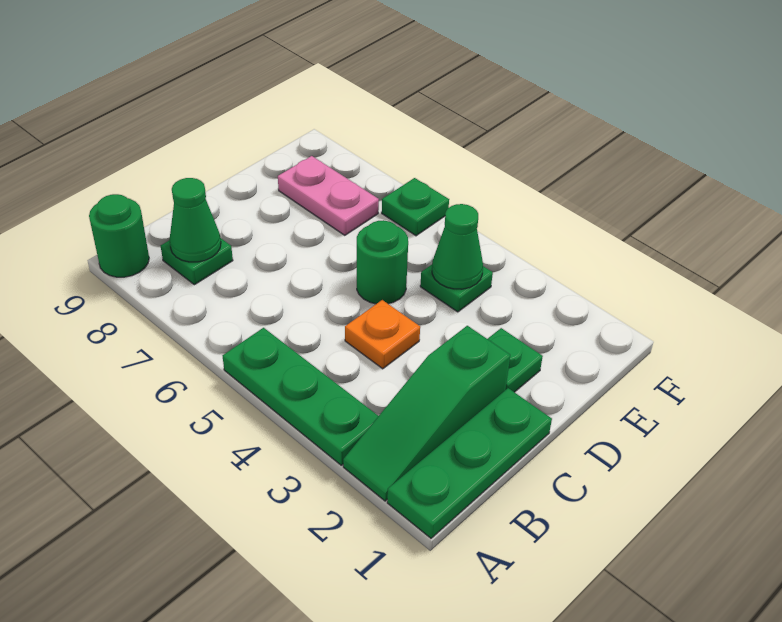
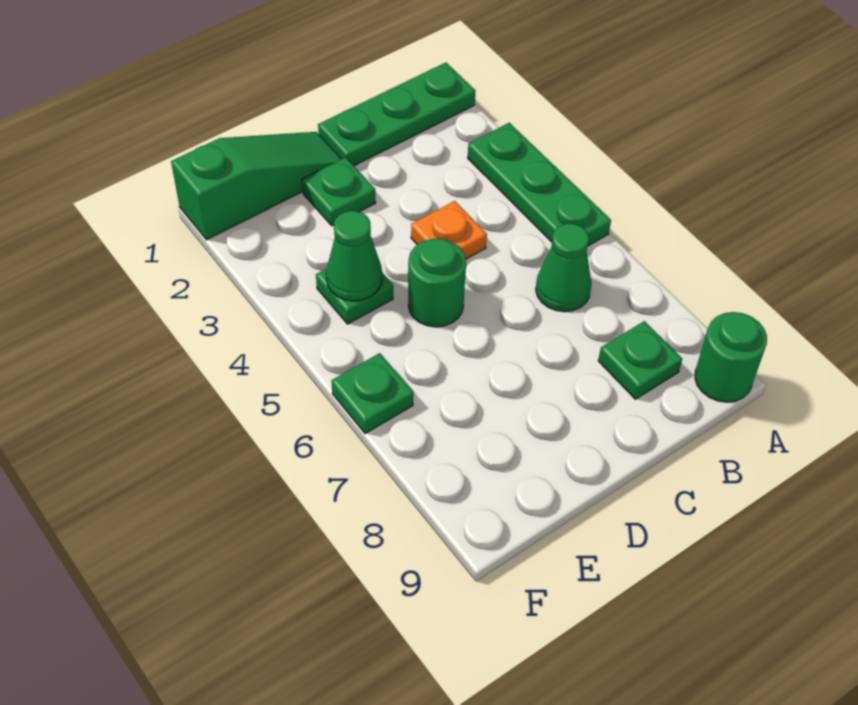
green 1x3 slope [343,326,510,501] -> green 1x3 slope moved to [171,132,341,240]
green 1x1 cone [169,178,221,262] -> green 1x1 cone moved to [536,223,592,312]
pink 1x2 plate [278,156,379,235] -> none

